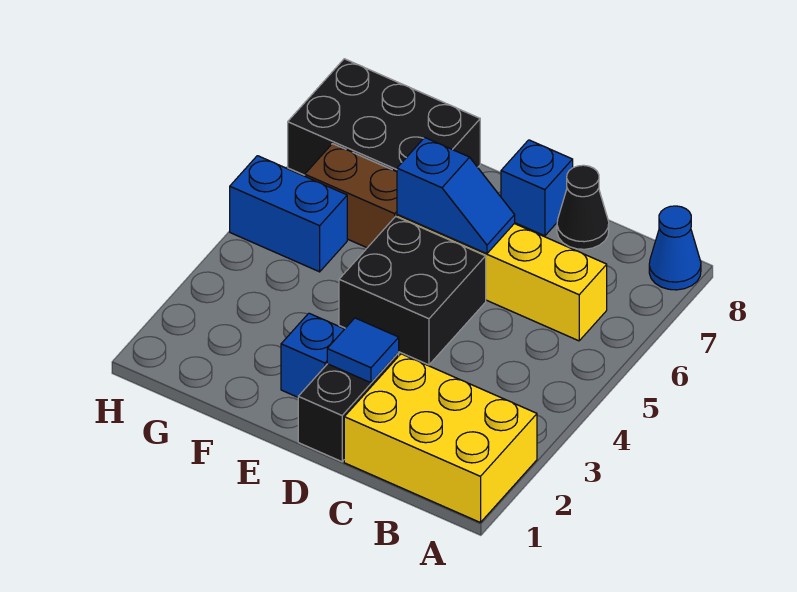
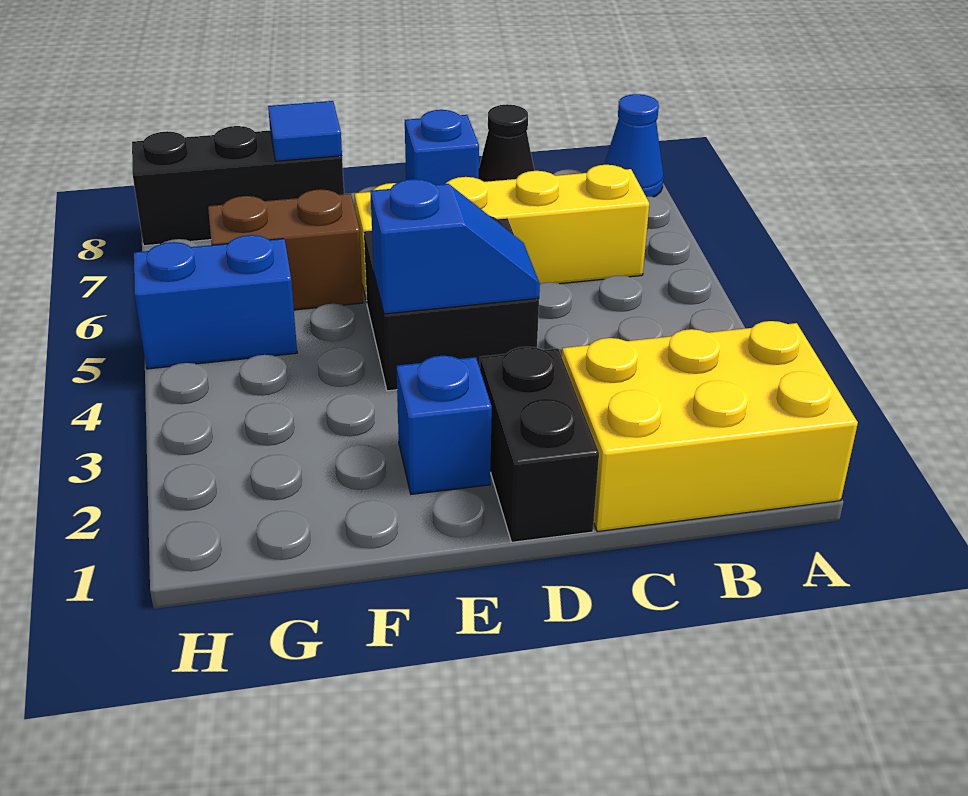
blue 1x1 tile [327,318,399,383] -> blue 1x1 tile moved to [268,101,342,161]
blue 1x2 slope [397,137,515,254] -> blue 1x2 slope moved to [370,179,540,314]
black 2x3 brick [288,59,480,175] -> black 1x3 brick [132,126,344,246]

